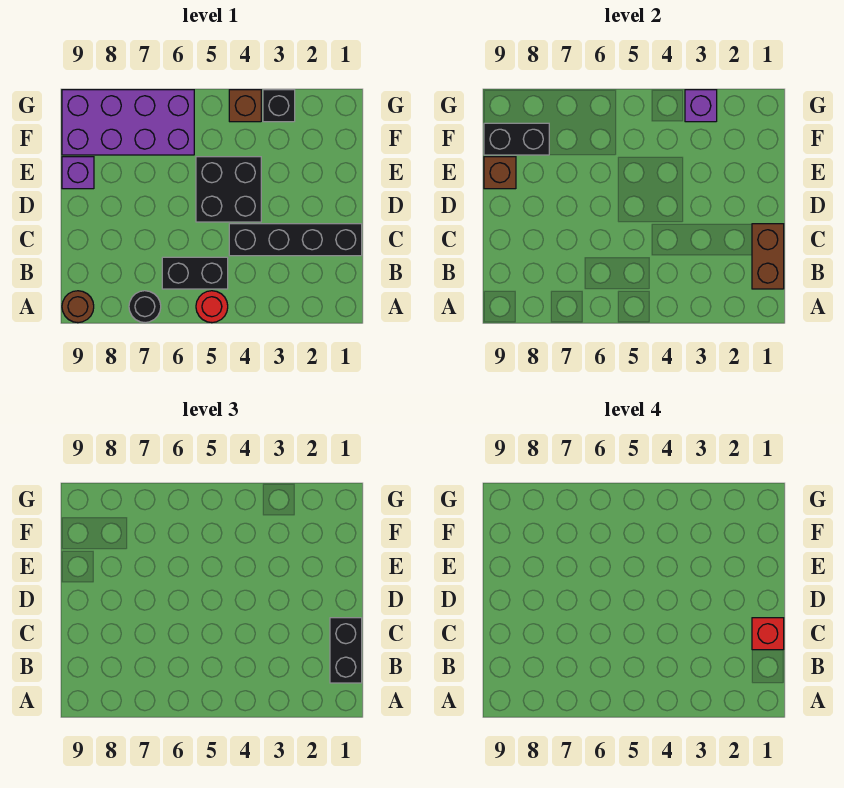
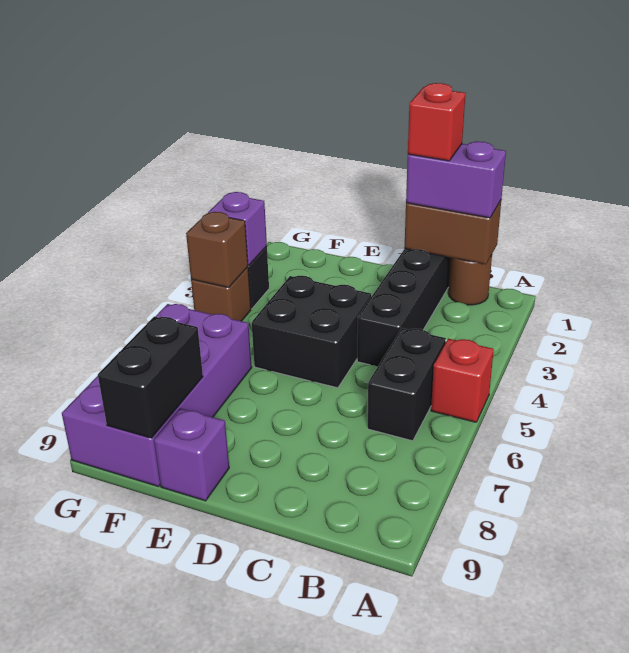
red 1x1 round brick [196,291,228,323] -> red 1x1 brick [431,339,494,422]
black 1x1 round brick [129,291,161,323] -> none
brown 1x1 round brick [62,291,94,323] -> brown 1x1 round brick moved to [448,255,492,305]
black 1x2 brick [330,618,362,683] -> purple 1x2 brick [406,141,506,218]
brown 1x1 brick [484,157,516,189] -> brown 1x1 brick moved to [186,212,248,288]

